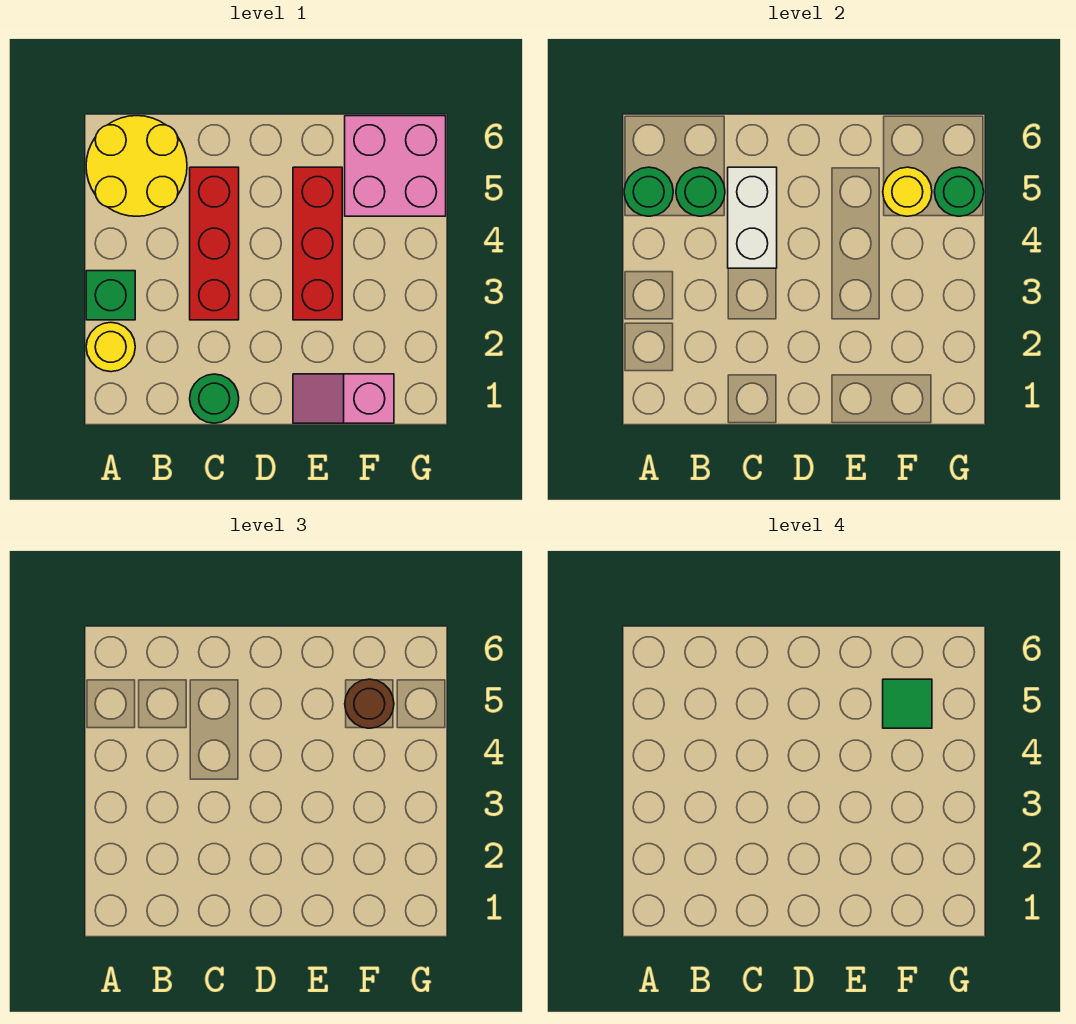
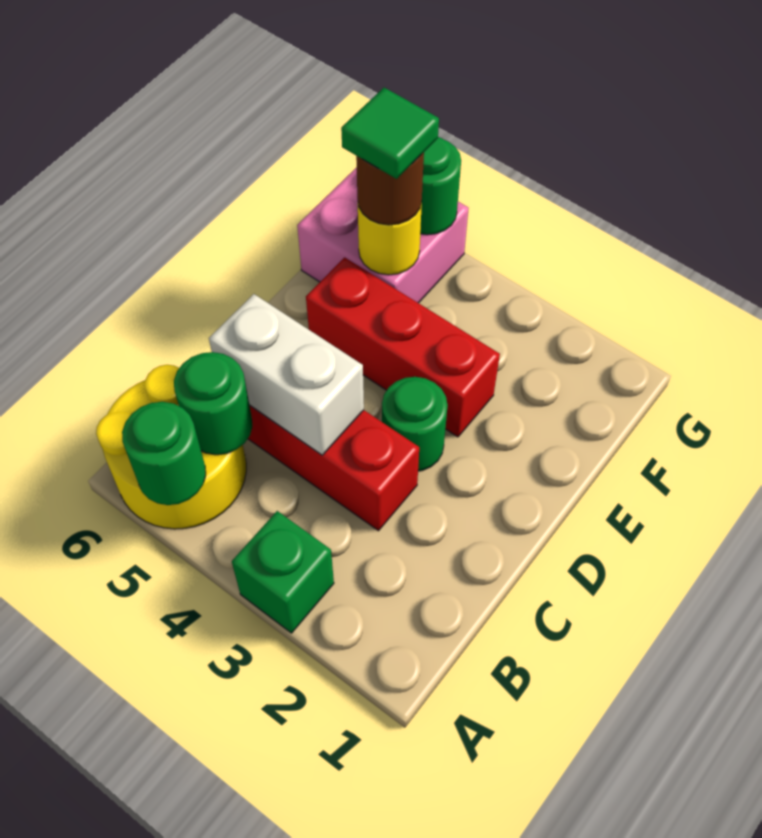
yellow 1x1 round brick [86,322,135,372] -> none
green 1x1 round brick [190,374,239,423] -> green 1x1 round brick moved to [382,377,448,471]
pink 1x2 slope [293,374,394,423] -> none

